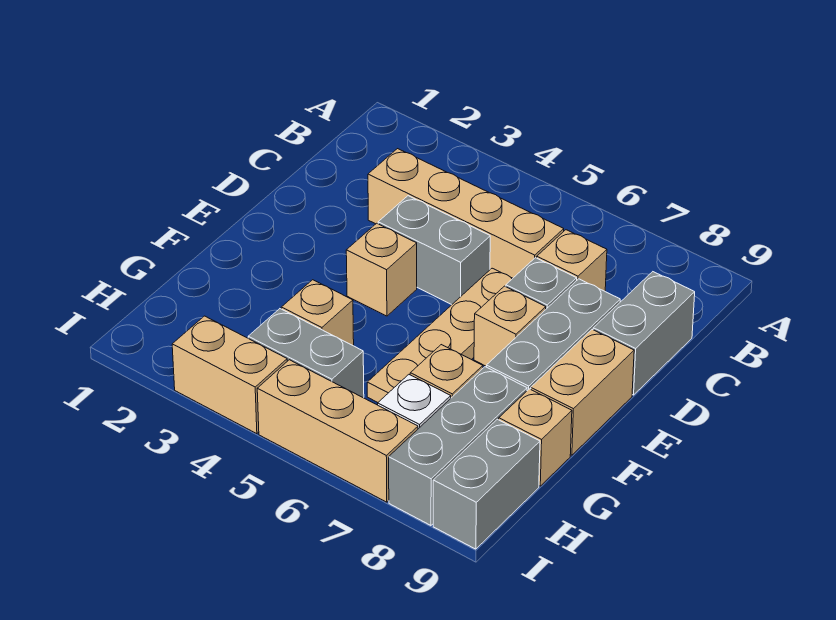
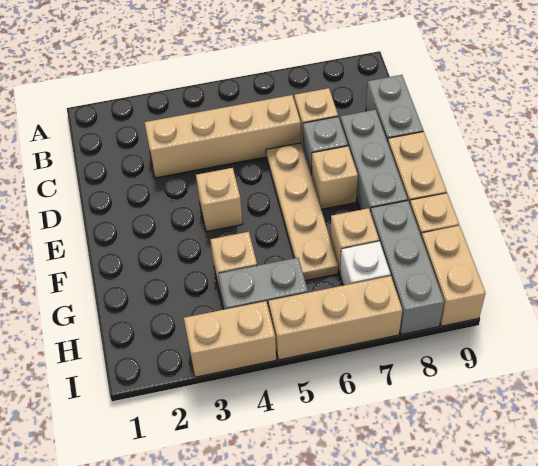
grey 1x2 brick [378,196,490,305] -> none
grey 1x2 brick [433,419,540,549] -> tan 1x2 brick [421,226,486,326]

